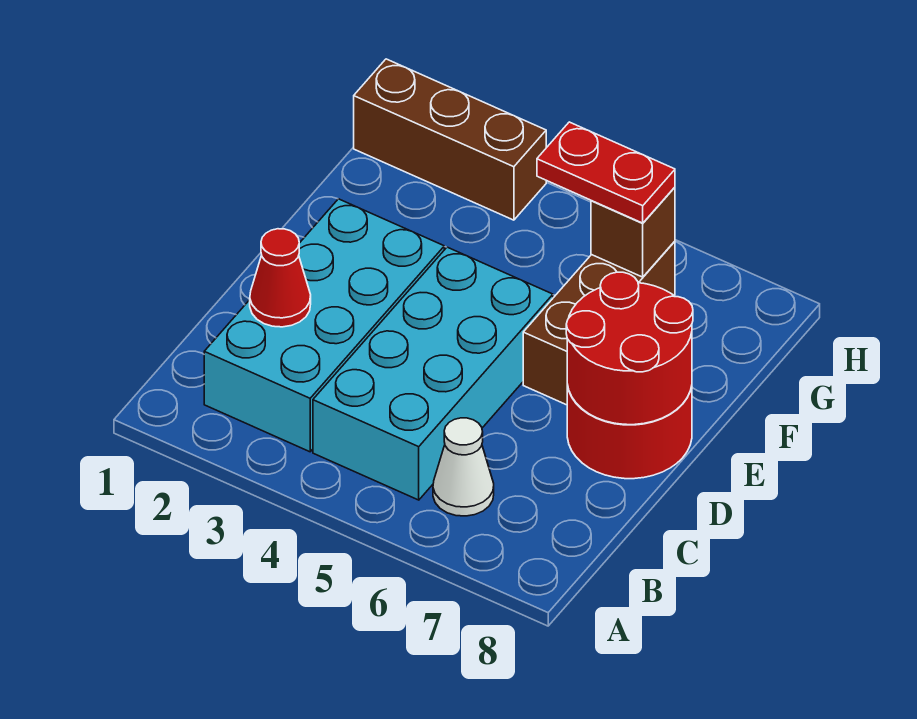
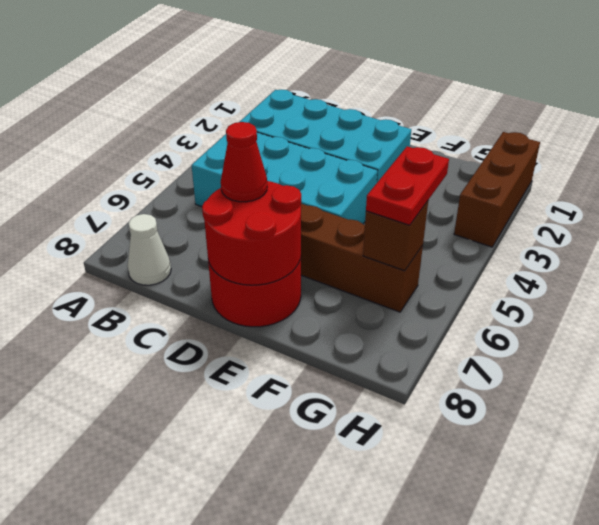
white 1x1 cone [433,418,494,516] -> white 1x1 cone moved to [128,214,171,285]
red 1x1 cone [250,229,311,327] -> red 1x1 cone moved to [221,122,267,202]

